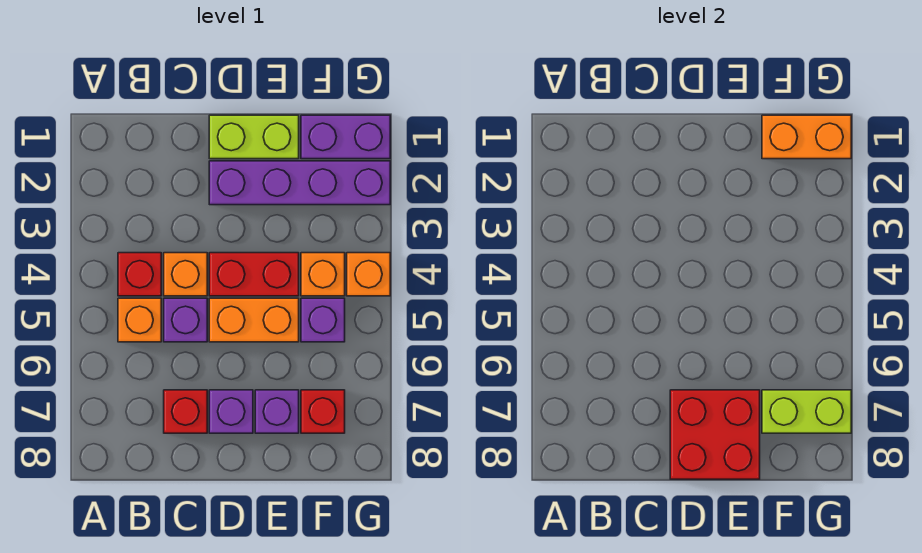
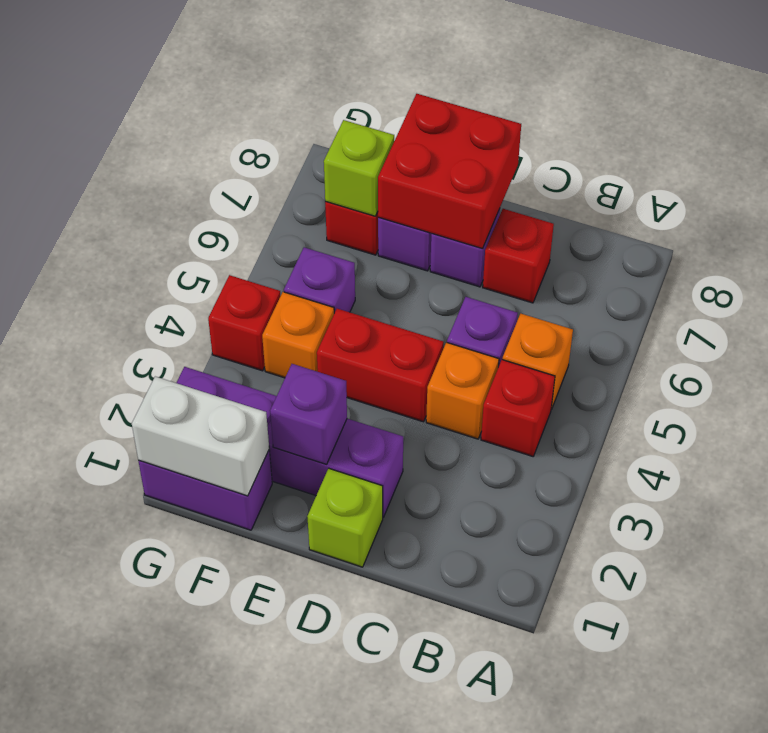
lime 1x2 brick [209,115,299,159] -> lime 1x1 brick [307,468,383,567]
orange 1x2 brick [209,298,299,342] -> none
none -> purple 1x1 brick [270,364,347,464]
orange 1x2 brick [762,115,851,159] -> white 1x2 brick [132,376,269,496]
lime 1x2 brick [762,390,851,433] -> lime 1x1 brick [324,120,394,216]
orange 1x1 brick [347,253,390,296] -> red 1x1 brick [208,275,280,371]

